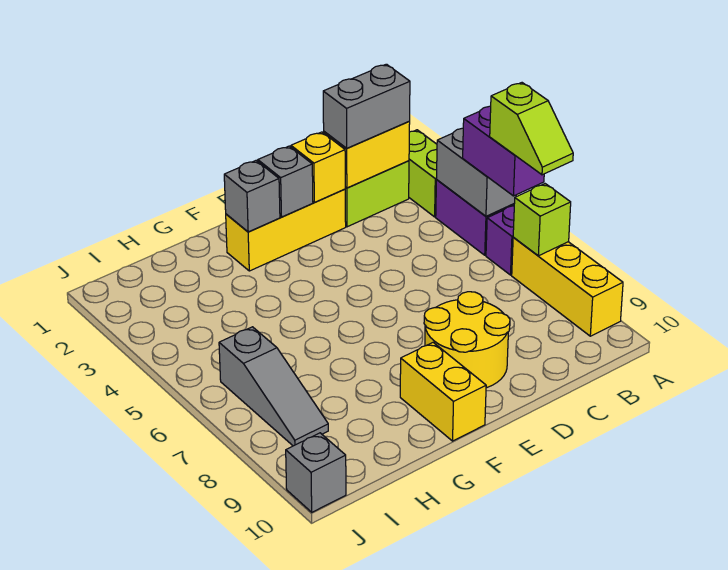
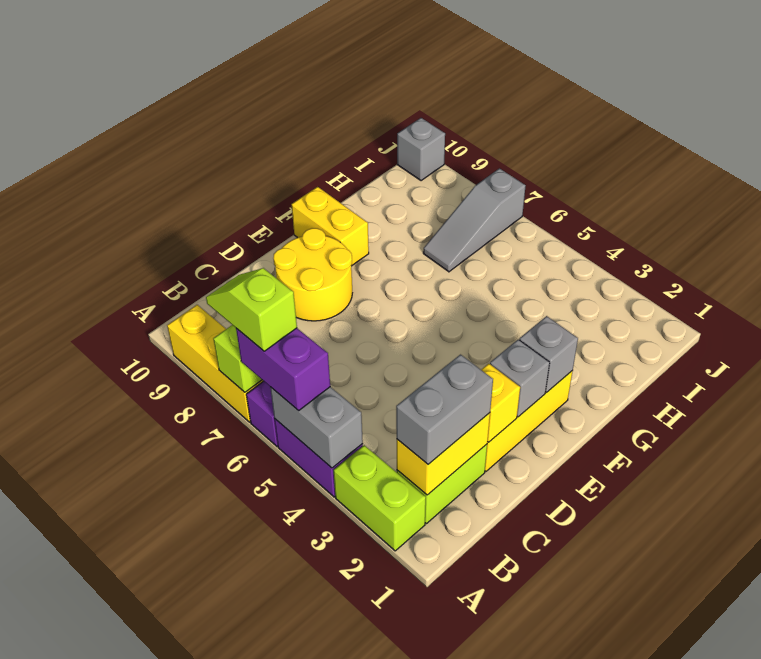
grey 1x3 slope [219,327,328,446] -> grey 1x3 slope turned to [423,168,526,272]

